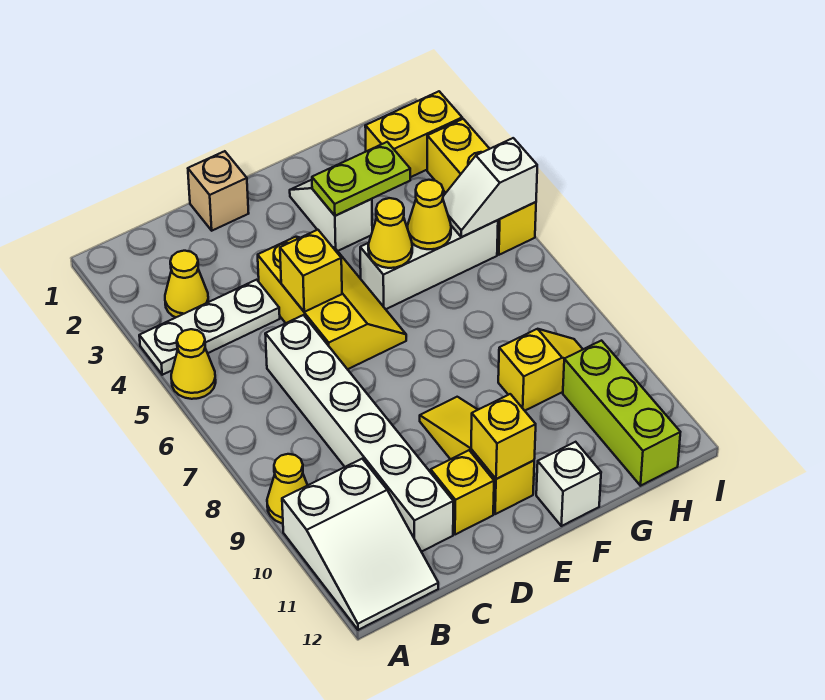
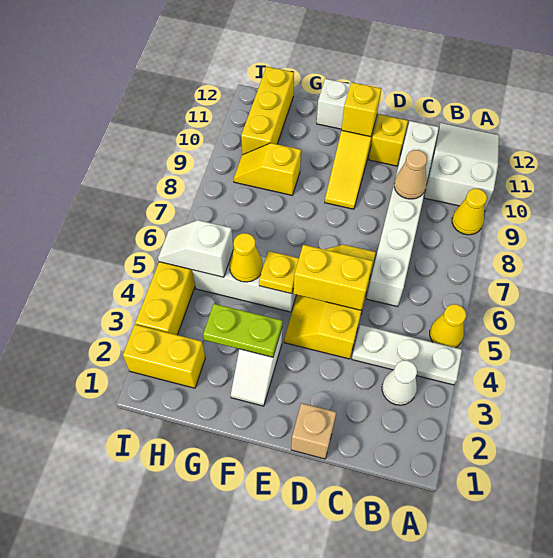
yellow 1x1 cone [165,251,208,317] -> white 1x1 cone [382,360,417,405]
none -> tan 1x1 cone [394,150,427,199]
yellow 1x1 brick [280,230,342,312] -> yellow 1x2 brick [294,245,373,310]
yellow 1x1 cone [368,198,412,268] -> yellow 1x1 plate [259,251,299,294]
white 1x2 slope [443,138,537,237] -> white 1x2 slope turned to [158,220,233,277]
lime 1x3 brick [563,341,680,486] -> yellow 1x3 brick [241,67,294,155]

